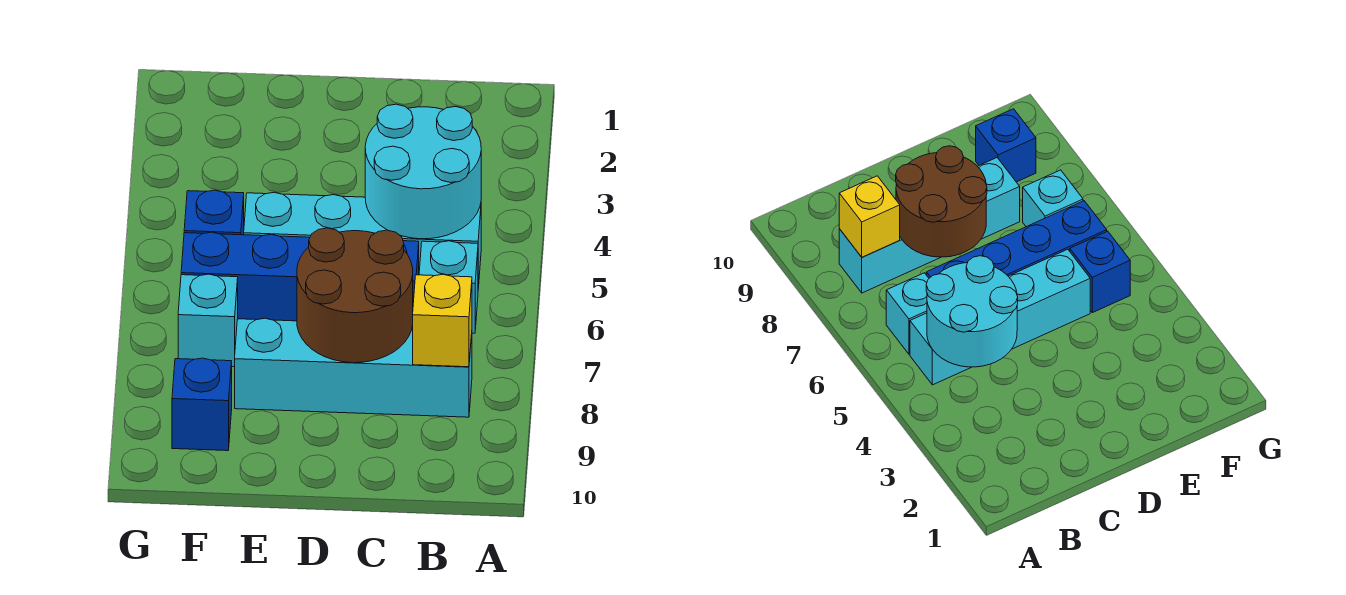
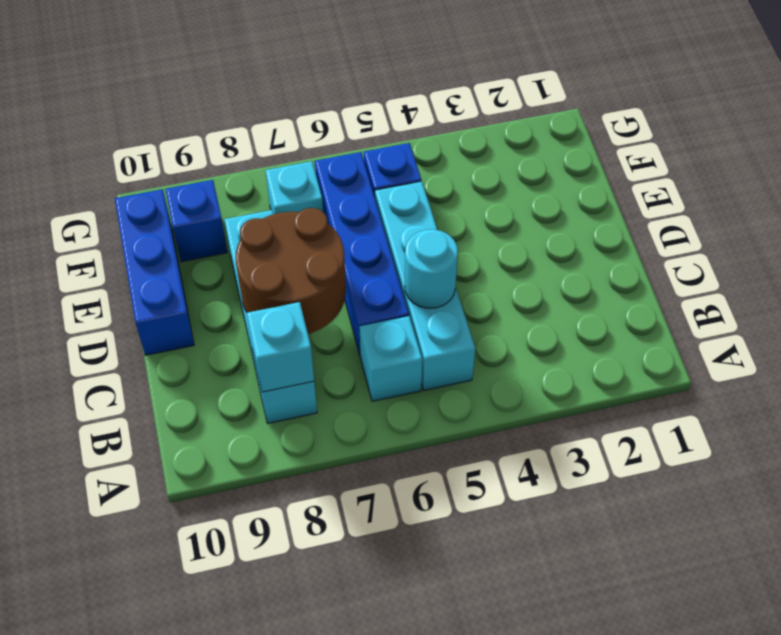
cyan 2x2 round brick [365,104,481,239] -> cyan 1x1 round brick [405,229,458,308]
yellow 1x1 brick [412,274,472,367] -> cyan 1x1 brick [247,302,314,392]
none -> blue 1x3 brick [115,189,194,355]

